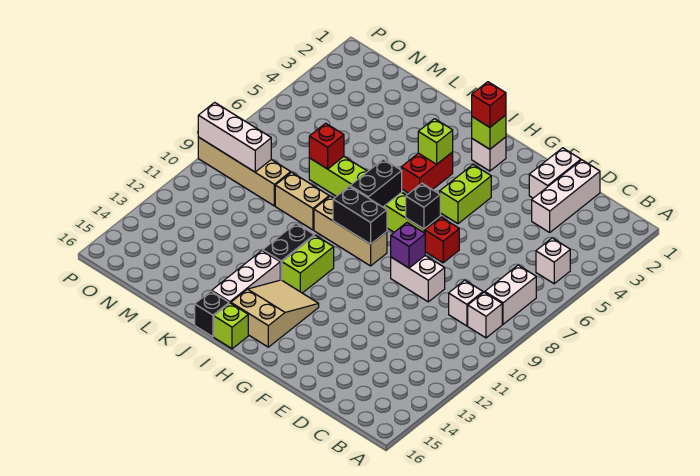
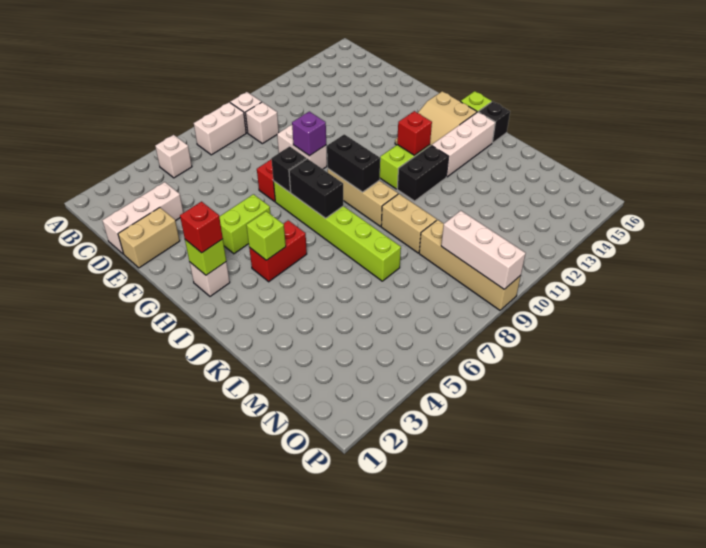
white 1x2 brick [529,148,581,198] -> tan 1x2 brick [118,208,180,268]
black 1x2 brick [350,159,402,207] -> black 1x2 brick turned to [289,159,343,218]
red 1x1 brick [309,123,344,169] -> red 1x1 brick moved to [397,111,432,155]

